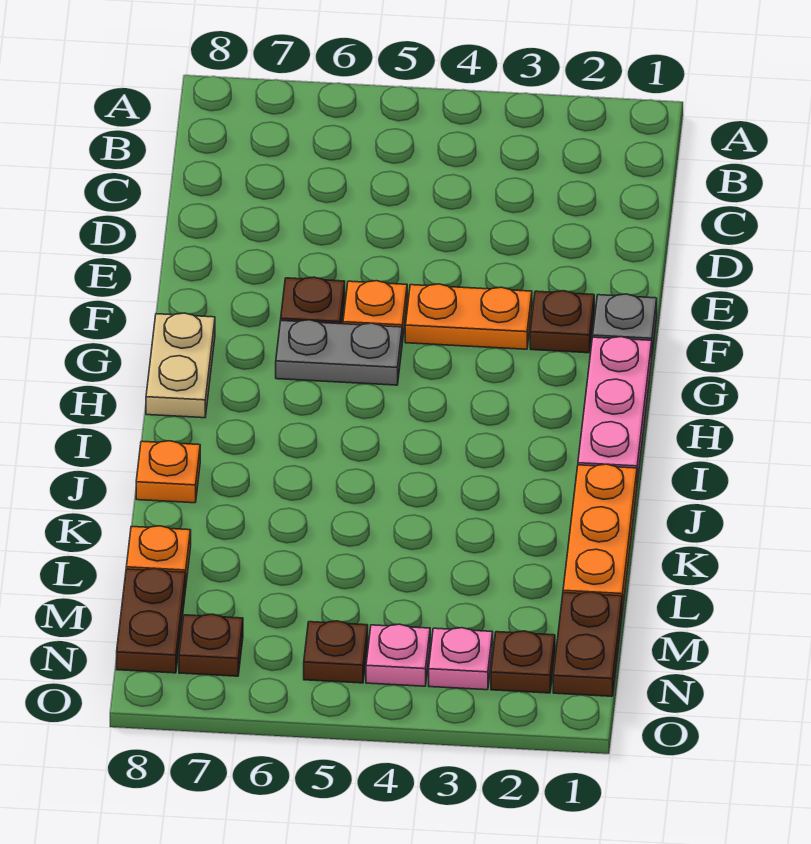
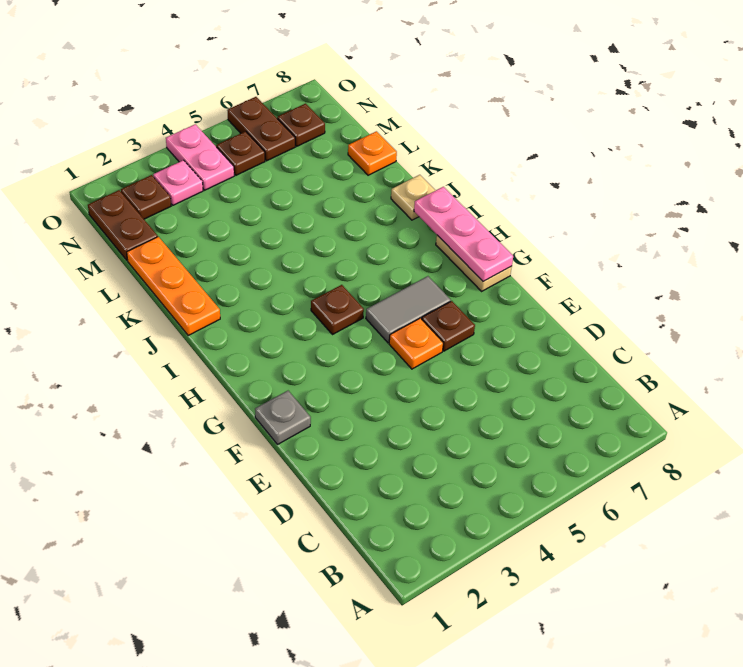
brown 1x1 plate [530,291,594,353] -> brown 1x1 plate moved to [311,285,364,335]
orange 1x2 plate [405,284,532,349] -> none
pink 1x3 plate [578,337,652,482] -> pink 1x3 plate moved to [414,187,513,282]
grey 1x2 plate [276,320,402,385] -> grey 1x2 tile [366,276,451,343]
orange 1x1 plate [136,441,200,503] -> tan 1x1 plate [391,175,436,220]
brown 1x2 plate [117,568,186,673] -> brown 1x2 plate moved to [227,97,295,161]
pink 1x1 plate [366,624,430,686] -> pink 1x2 plate [166,124,234,190]

